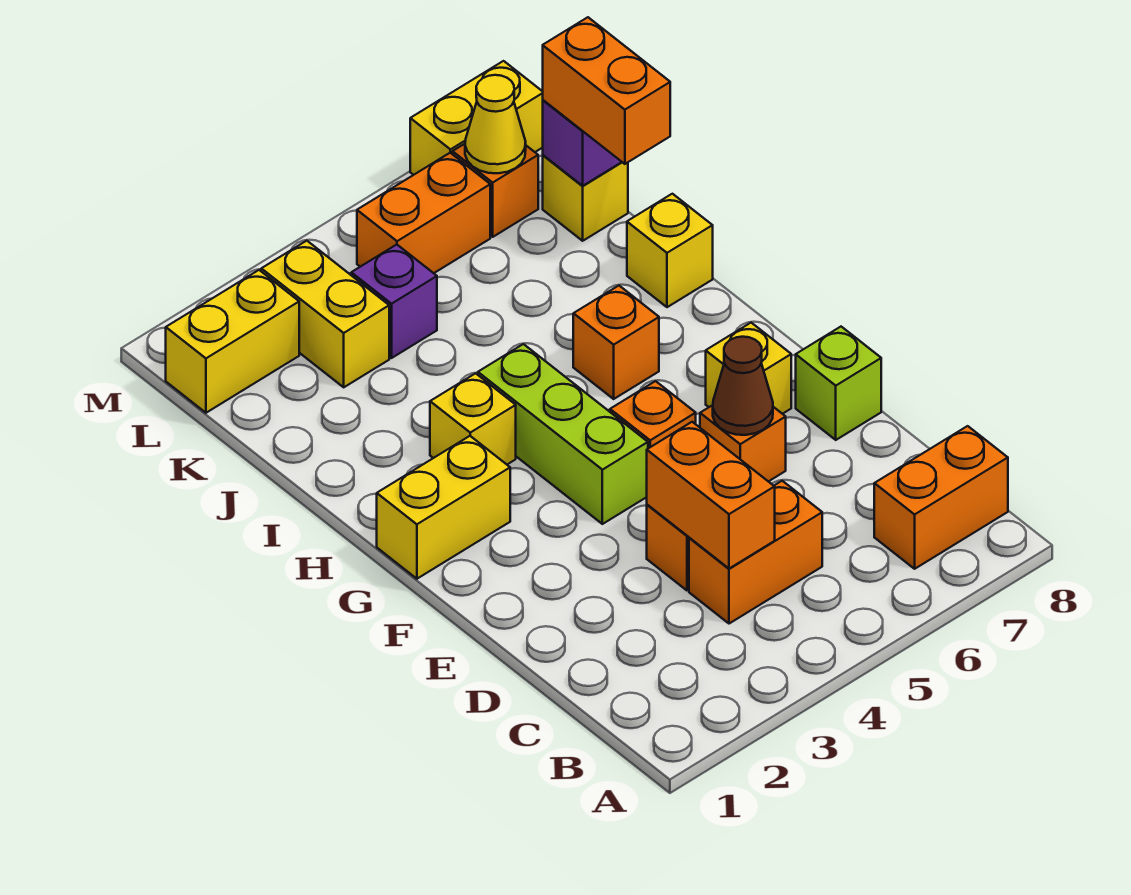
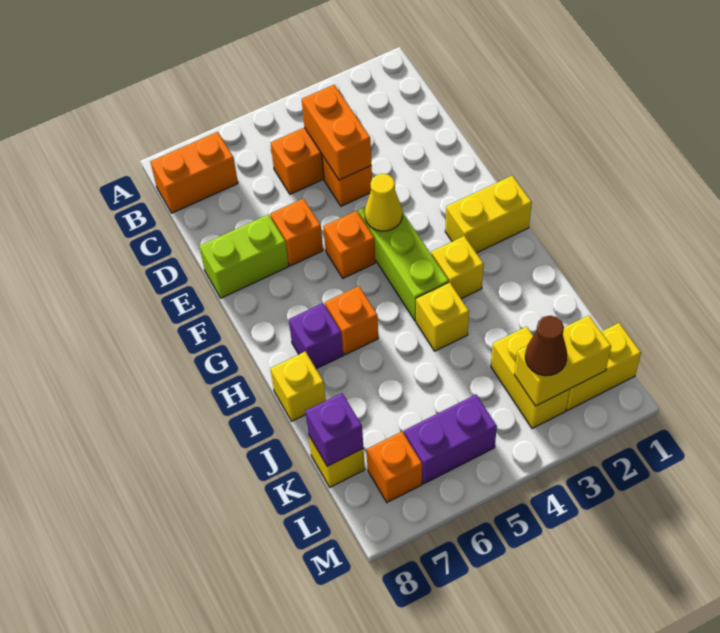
brown 1x1 cone [713,337,773,435] -> brown 1x1 cone moved to [525,316,567,376]
lime 1x1 brick [796,327,881,440] -> lime 1x2 brick [199,214,289,298]
yellow 1x1 brick [706,323,791,414] -> yellow 1x1 brick moved to [416,282,469,351]
orange 1x2 brick [543,17,670,164] -> none
purple 1x1 brick [351,245,437,358] -> purple 1x1 brick moved to [289,303,343,369]
orange 1x2 brick [357,153,490,273] -> purple 1x2 brick [404,395,497,484]
yellow 1x1 cone [465,75,526,173] -> yellow 1x1 cone moved to [365,174,402,231]
yellow 1x2 brick [410,61,543,175] -> yellow 1x2 brick moved to [514,315,611,406]

